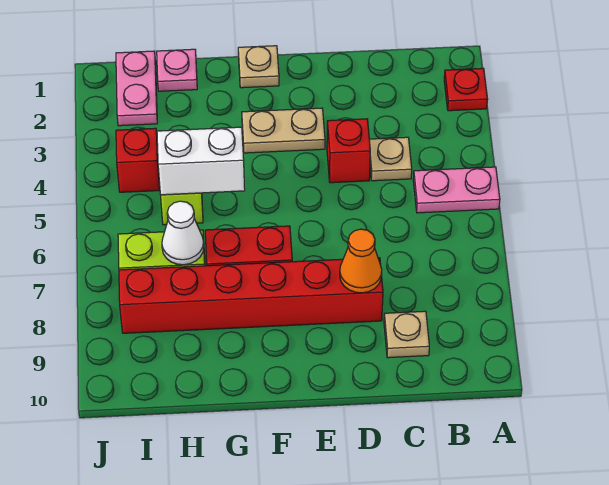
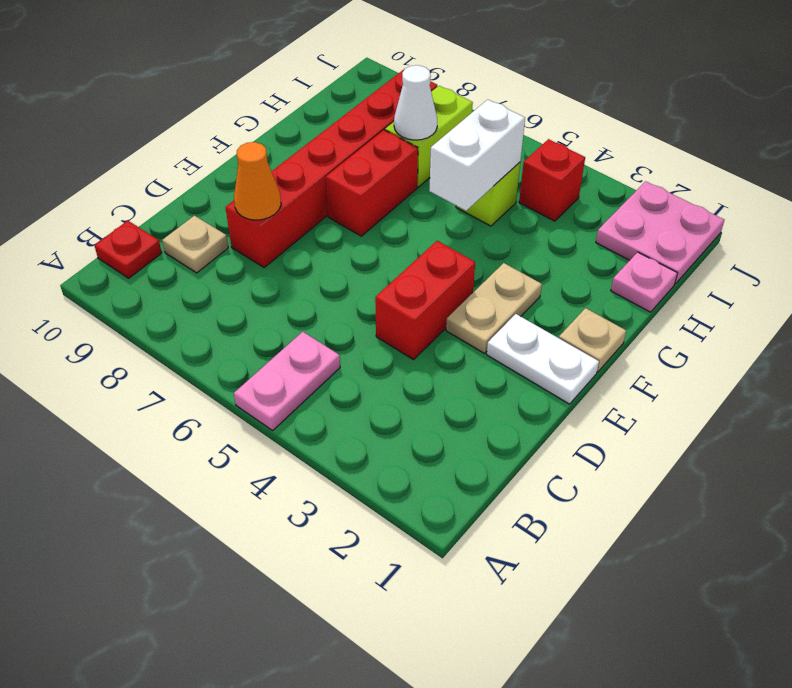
red 1x1 plate [444,68,488,111] -> red 1x1 plate moved to [94,221,162,278]
tan 1x1 plate [369,137,412,181] -> none
red 1x1 brick [327,119,370,183] -> red 1x2 brick [375,241,475,360]
none -> white 1x2 plate [487,314,599,404]
pink 1x2 plate [116,51,157,126] -> pink 2x2 plate [596,181,724,284]

